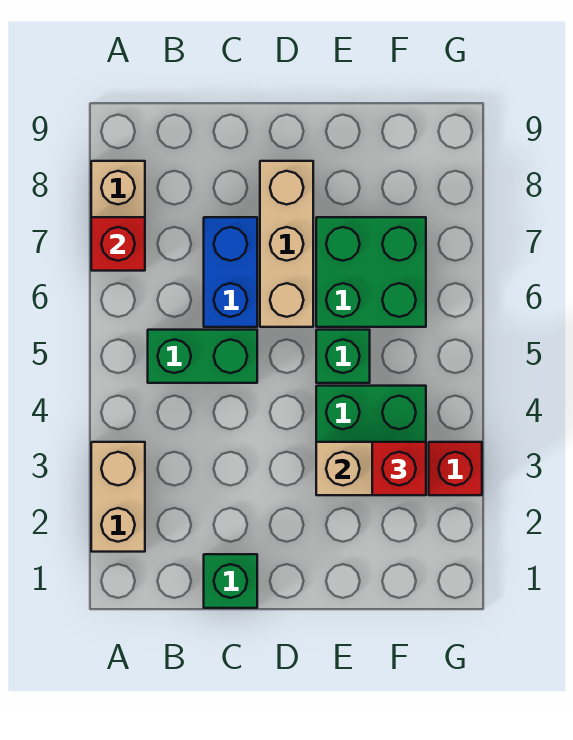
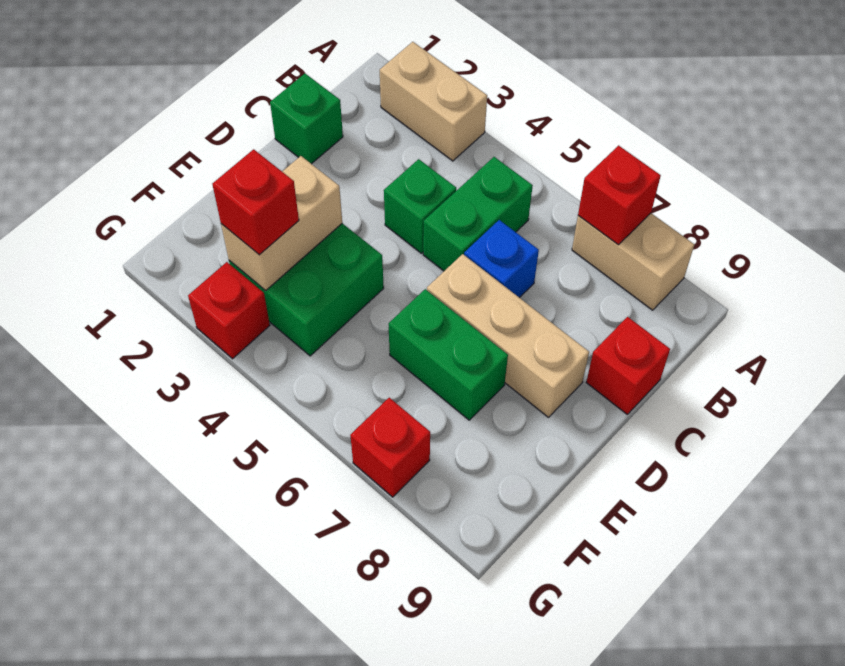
blue 1x2 brick [204,217,257,327] -> blue 1x1 brick [464,220,539,298]
none -> red 1x1 brick [586,317,670,414]
green 1x1 brick [316,330,370,383] -> green 1x1 brick moved to [384,159,456,253]
green 2x2 brick [316,217,426,327] -> green 1x2 brick [389,289,508,420]
none -> red 1x1 brick [350,398,430,497]

